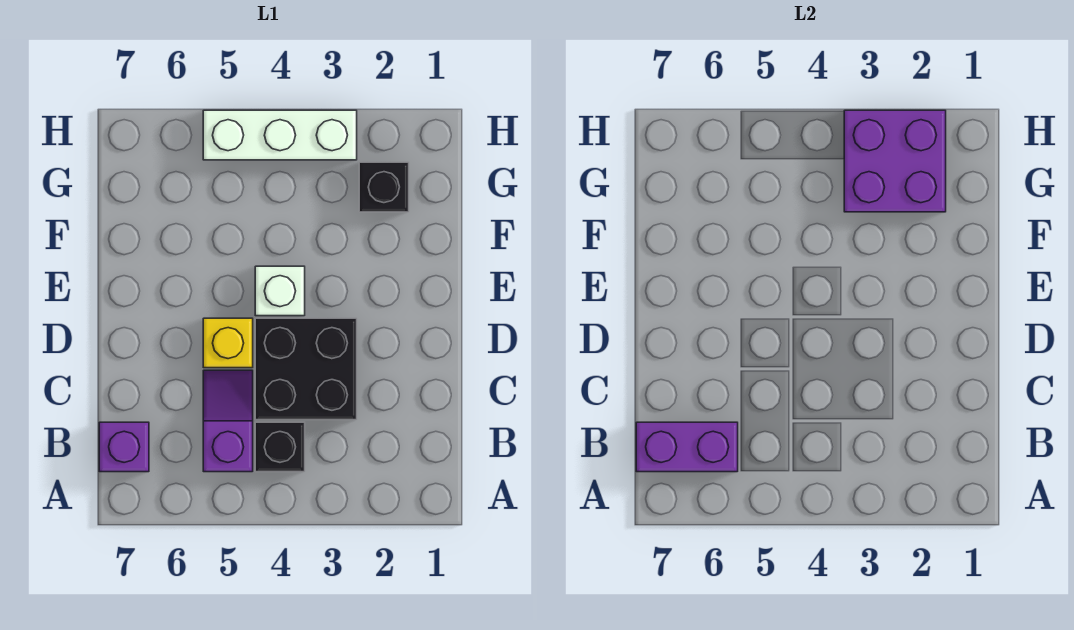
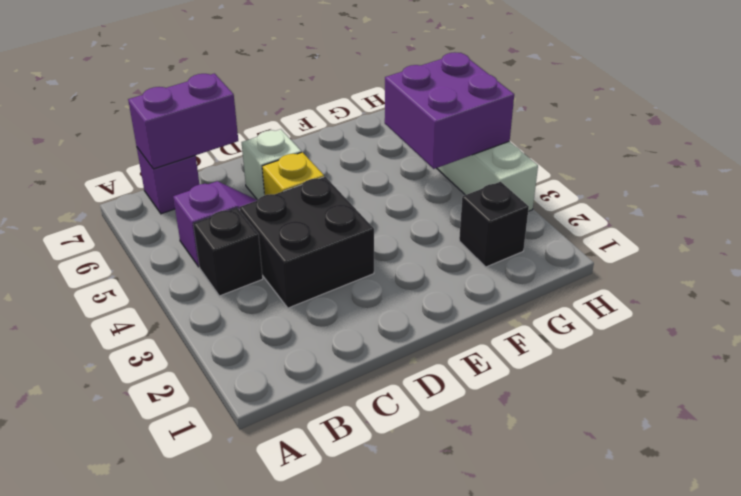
purple 1x2 brick [636,422,738,472] -> purple 1x2 brick turned to [128,74,238,169]
white 1x1 brick [255,266,305,316] -> white 1x1 brick moved to [242,129,301,200]
purple 2x2 brick [844,110,946,212] -> purple 2x2 brick moved to [385,52,514,169]

